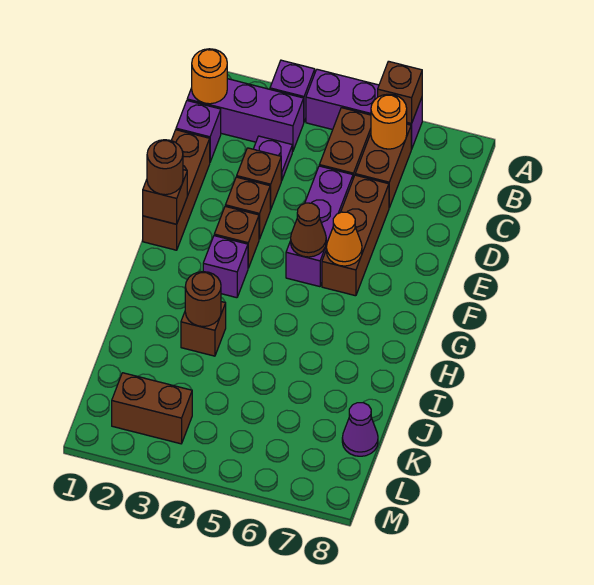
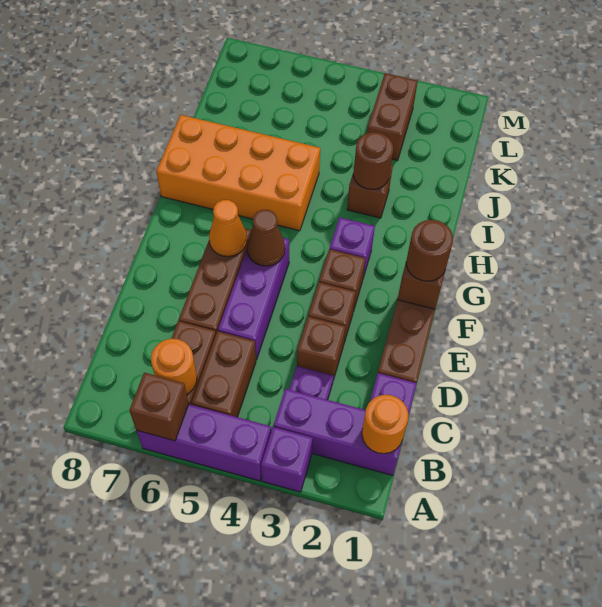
none -> orange 2x4 brick [156,115,320,231]
purple 1x1 cone [342,403,378,456] -> none
brown 1x2 brick [112,373,192,444] -> brown 1x2 brick turned to [367,73,418,161]

